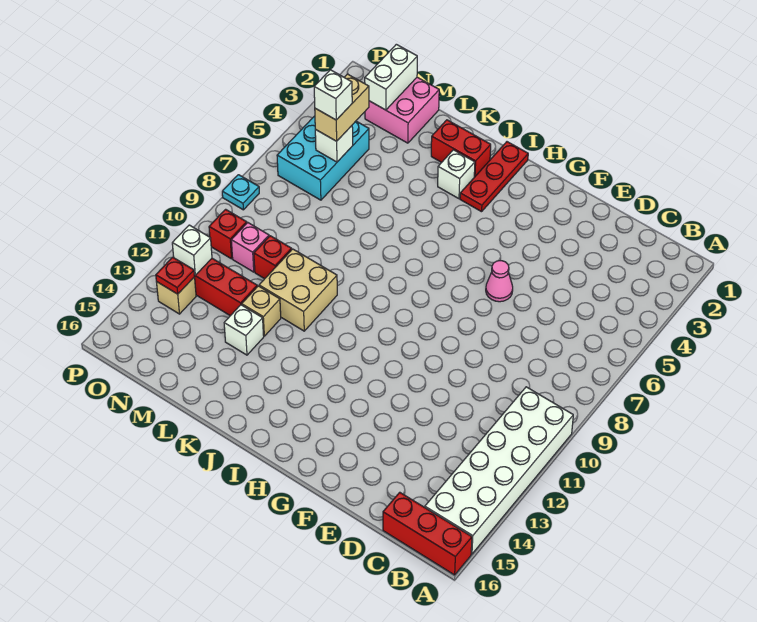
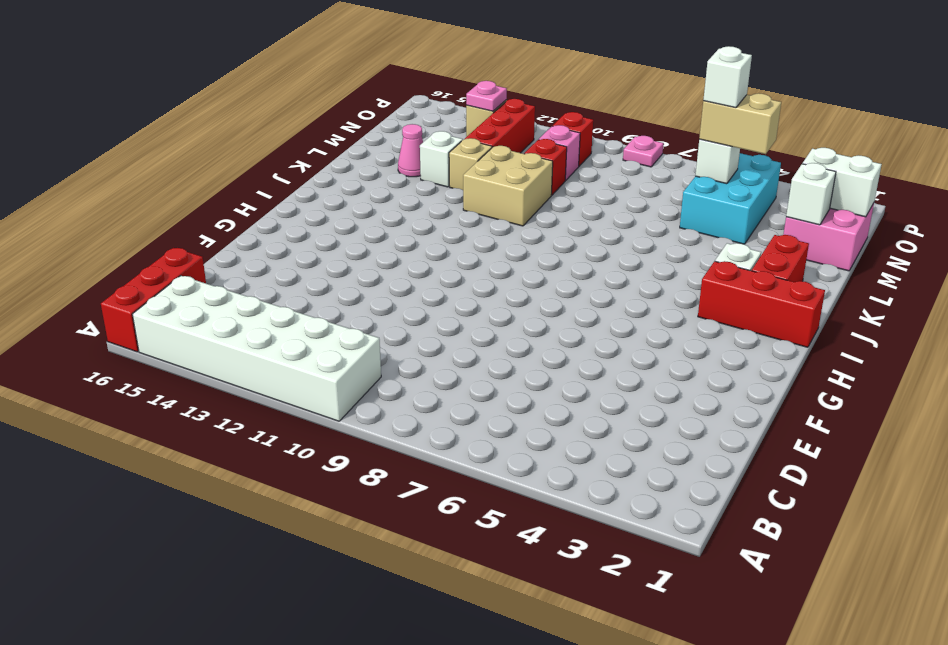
pink 1x1 cone [486,261,513,302] -> pink 1x1 cone moved to [398,124,423,177]
red 1x3 plate [460,142,528,212] -> red 1x3 brick [698,261,825,347]
cyan 2x3 brick [277,116,369,200] -> cyan 2x3 brick turned to [680,153,781,244]
white 1x1 brick [172,225,212,275] -> white 1x1 brick moved to [786,163,836,225]
red 1x1 plate [156,257,195,294] -> pink 1x1 plate [466,81,507,111]
cyan 1x1 plate [222,175,259,210] -> pink 1x1 plate [623,136,663,167]

